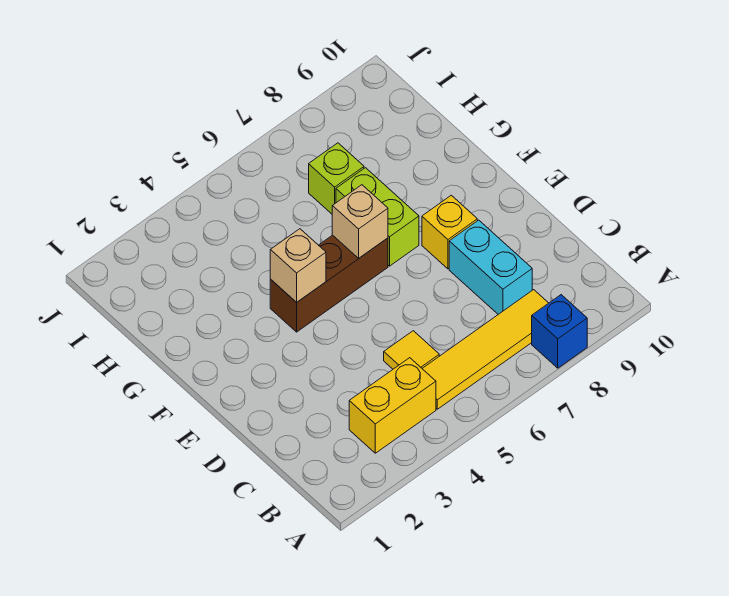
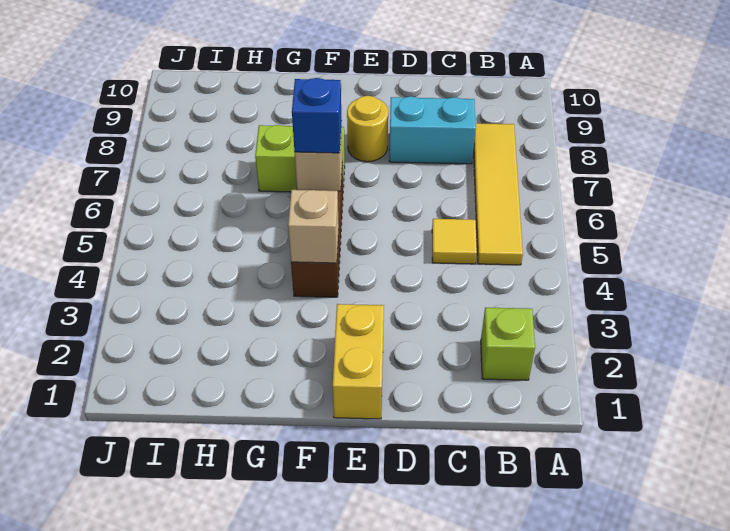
blue 1x1 brick [532,295,587,368] -> blue 1x1 brick moved to [292,78,342,153]
yellow 1x2 brick [349,358,436,453] -> yellow 1x2 brick moved to [333,304,384,419]
yellow 1x1 brick [422,195,477,269] -> yellow 1x1 round brick [347,96,388,162]
lime 1x1 brick [309,143,364,214] -> lime 1x1 brick moved to [481,308,535,380]

